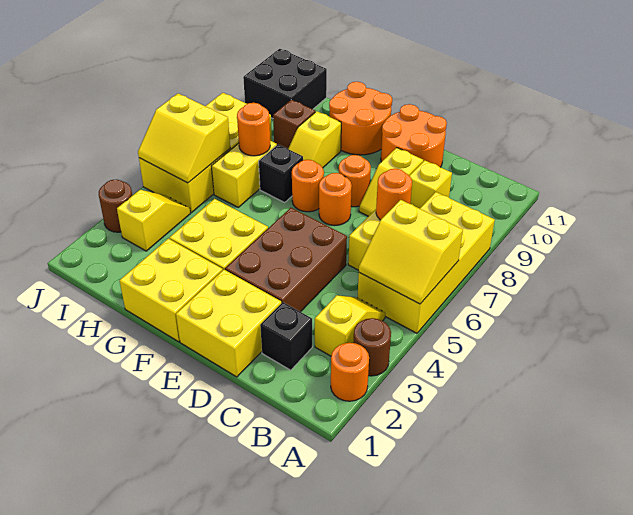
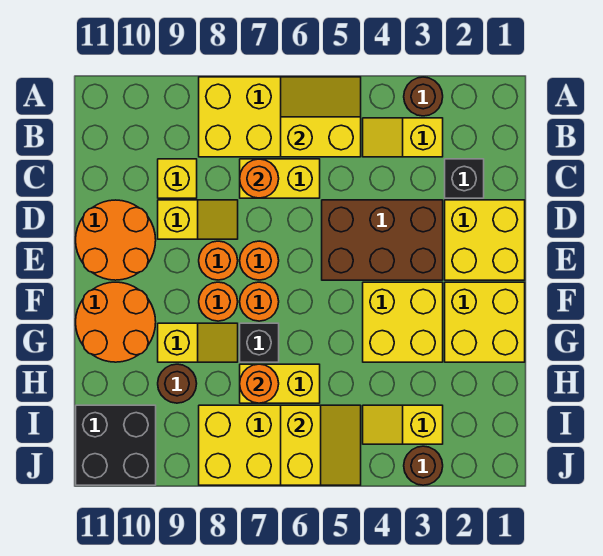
orange 1x1 round brick [331,343,369,401] -> orange 1x1 round brick moved to [199,282,238,321]
yellow 2x2 slope [359,200,463,304] -> yellow 2x2 slope turned to [281,77,361,157]
brown 1x1 brick [273,100,315,148] -> brown 1x1 round brick [158,364,197,403]

